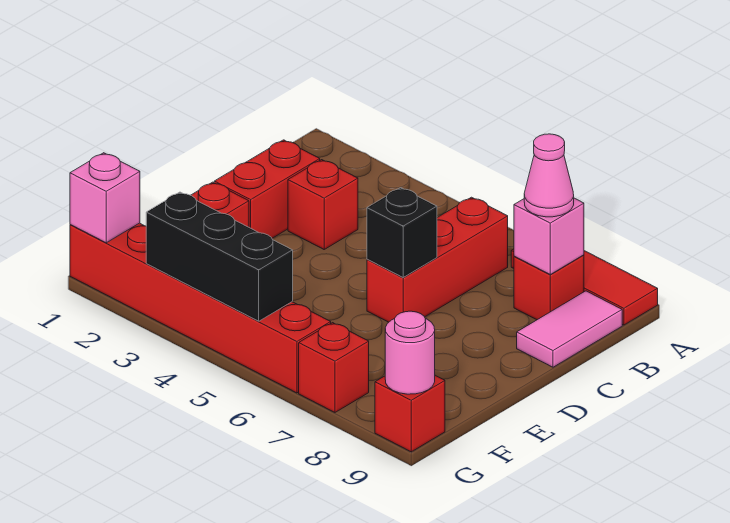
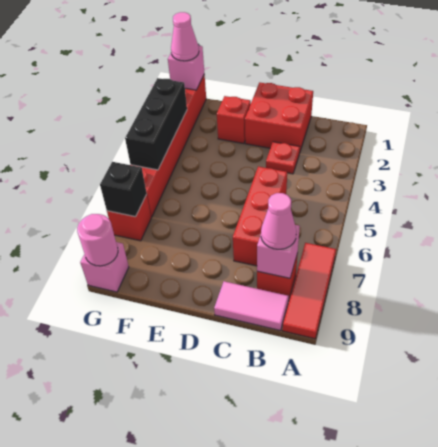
red 1x3 brick [367,197,508,322] -> red 1x3 brick turned to [233,166,287,266]
red 1x2 brick [214,140,320,238] -> red 2x2 brick [245,82,313,151]
red 1x1 brick [288,160,358,249] -> red 1x1 plate [266,142,300,174]
black 1x1 brick [367,188,437,277] -> black 1x1 brick moved to [100,162,147,217]
none -> pink 1x1 cone [171,12,199,61]
red 1x1 brick [375,375,445,452] -> pink 1x1 brick [80,242,129,292]

